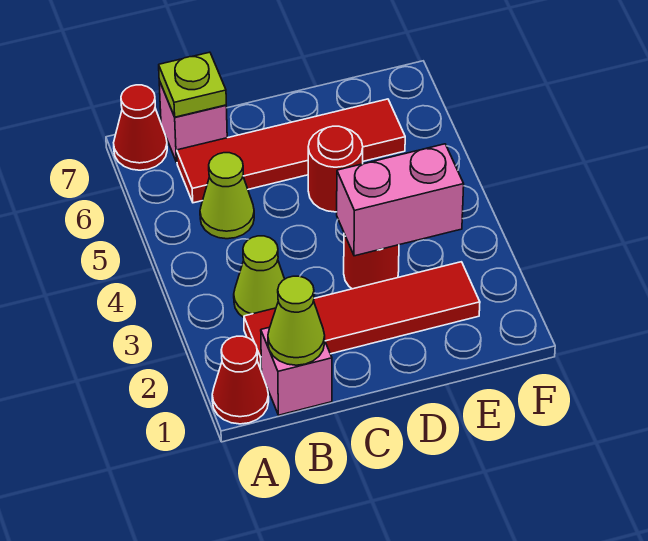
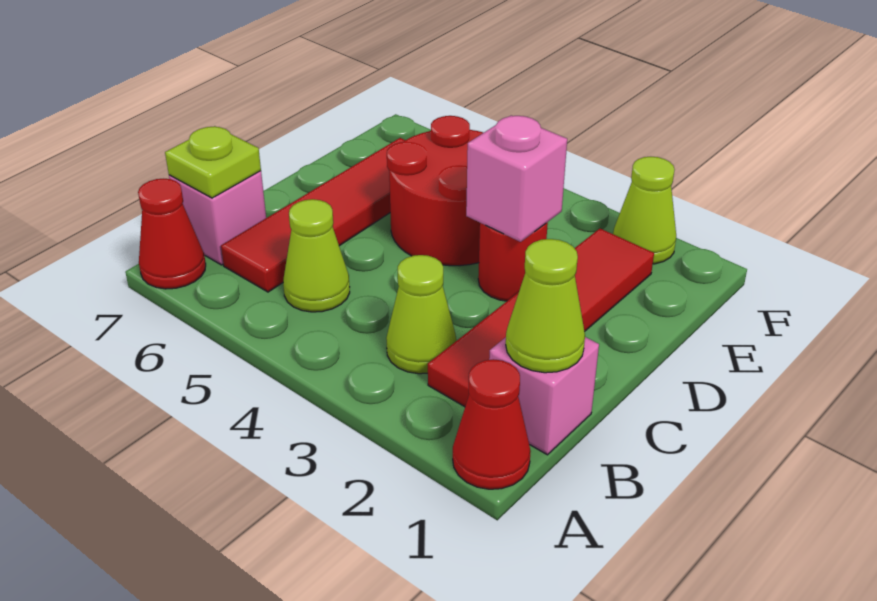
pink 1x2 brick [337,144,464,256] -> pink 1x1 brick [466,115,567,242]
red 1x1 round brick [308,126,363,212] -> red 2x2 round brick [387,116,483,266]
none -> lime 1x1 cone [613,157,676,264]

